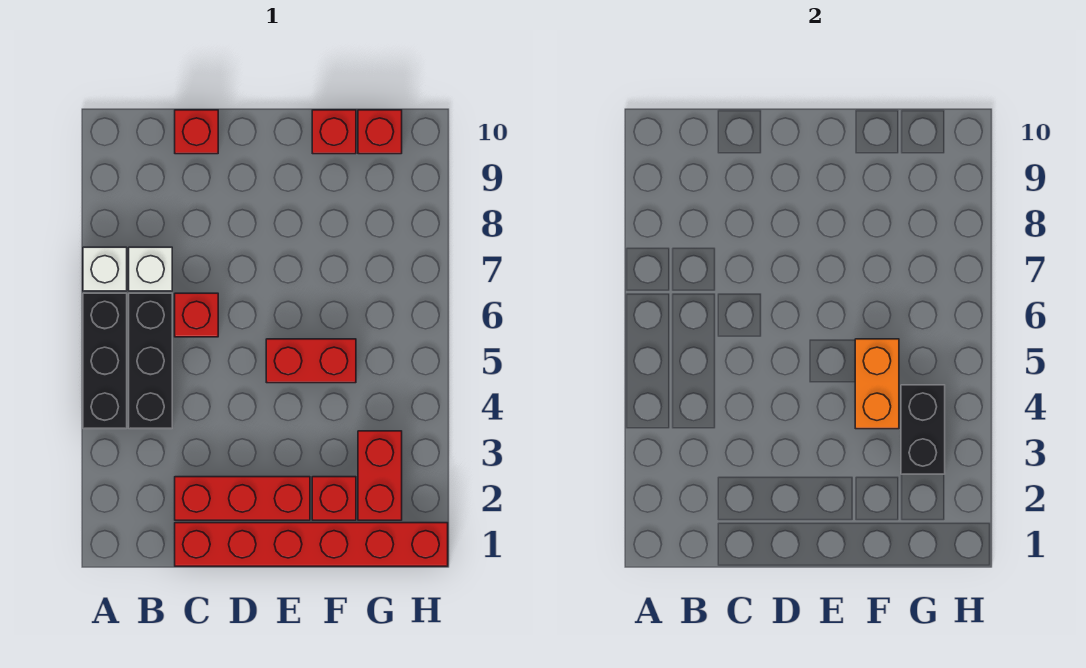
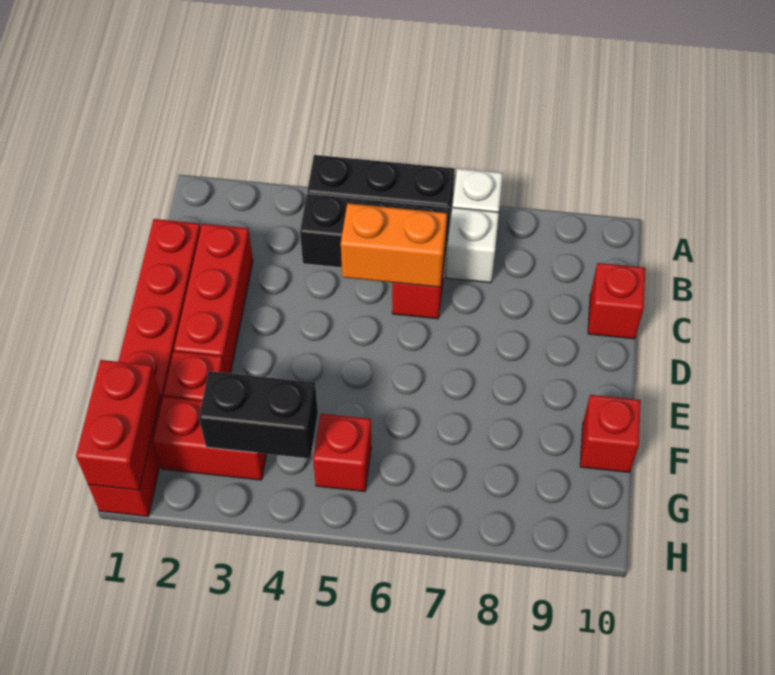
red 1x2 brick [266,339,356,383] -> red 1x2 brick moved to [76,360,161,490]
orange 1x2 brick [855,339,899,429] -> orange 1x2 brick moved to [341,203,447,287]
red 1x1 brick [358,110,402,154] -> red 1x1 brick moved to [313,414,371,491]

